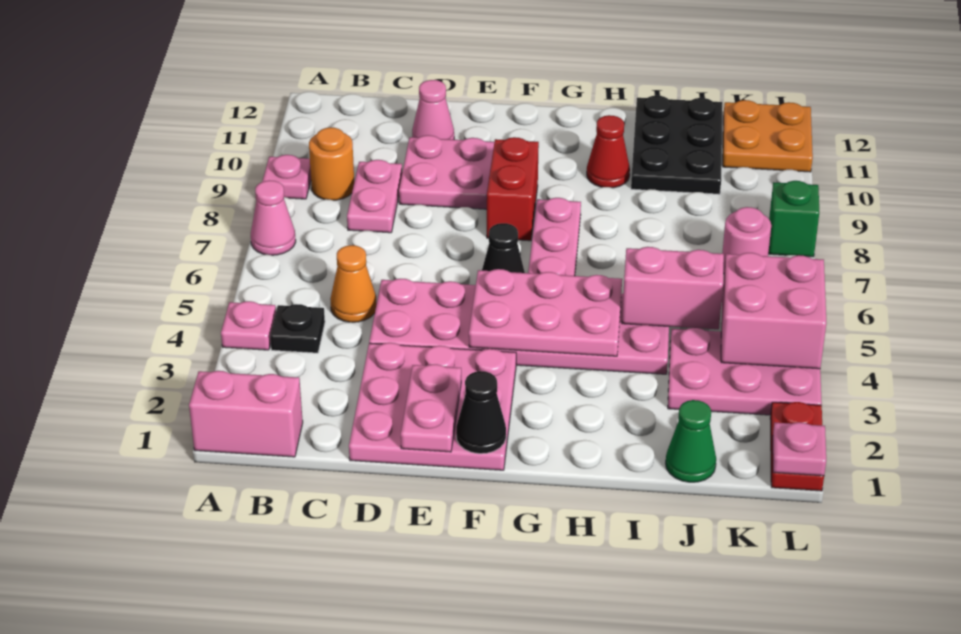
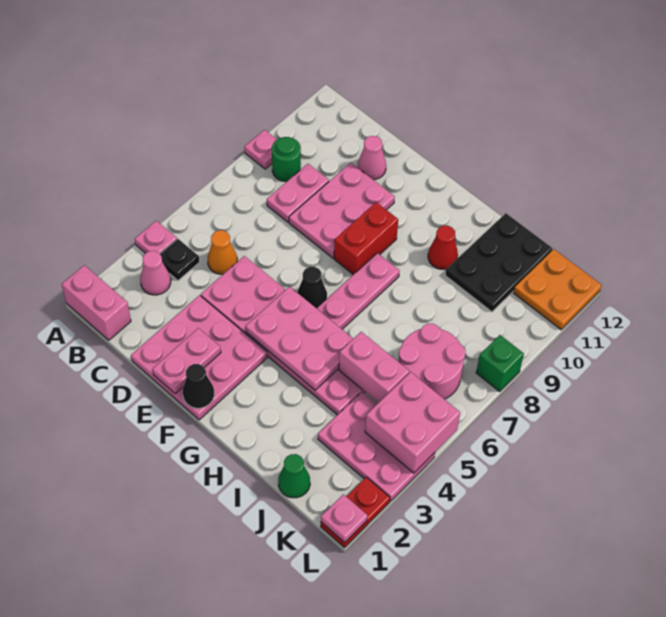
pink 1x1 cone [251,180,296,255] -> pink 1x1 cone moved to [140,251,171,295]
orange 1x1 round brick [309,127,354,200] -> green 1x1 round brick [272,137,301,182]
pink 2x2 plate [399,135,494,209] -> pink 2x3 plate [289,163,395,258]
pink 1x1 round brick [722,207,771,273] -> pink 2x2 round brick [399,324,466,399]

